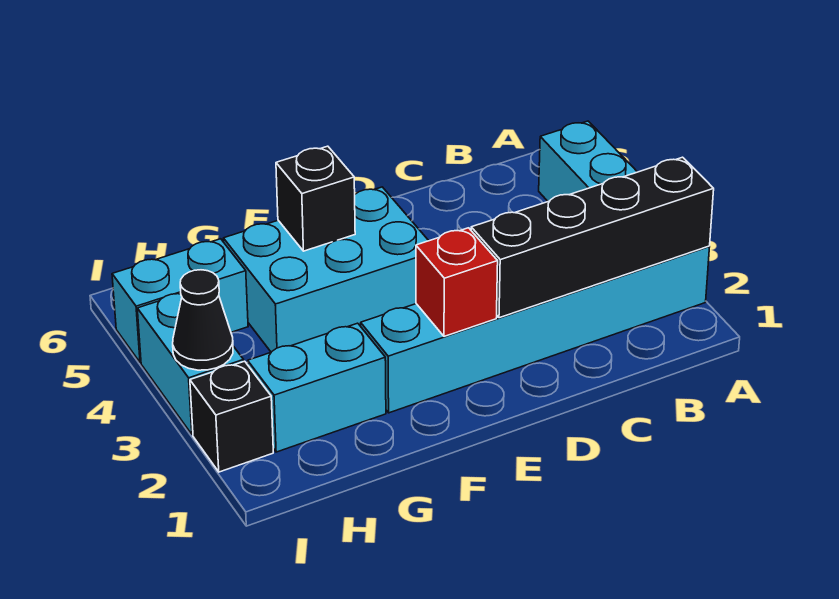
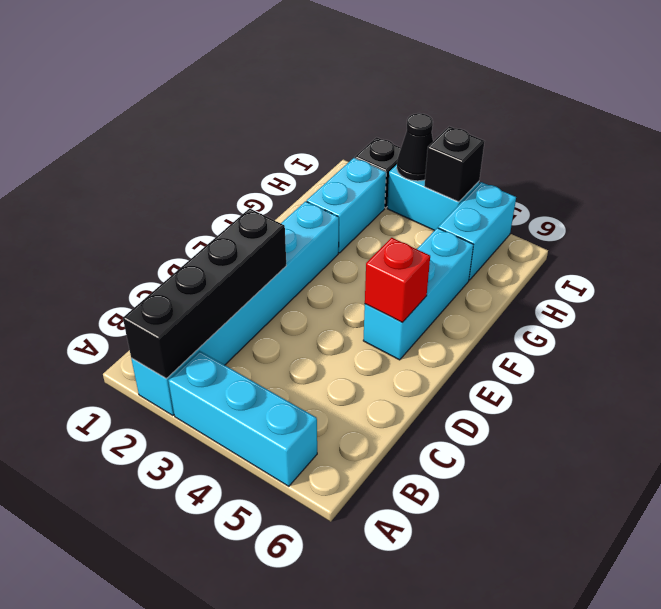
red 1x1 brick [416,228,498,336] -> red 1x1 brick moved to [365,238,430,322]
cyan 2x3 brick [223,187,429,352] -> cyan 1x3 brick [363,228,473,360]
black 1x1 brick [276,146,355,251] -> black 1x1 brick moved to [424,126,485,202]

